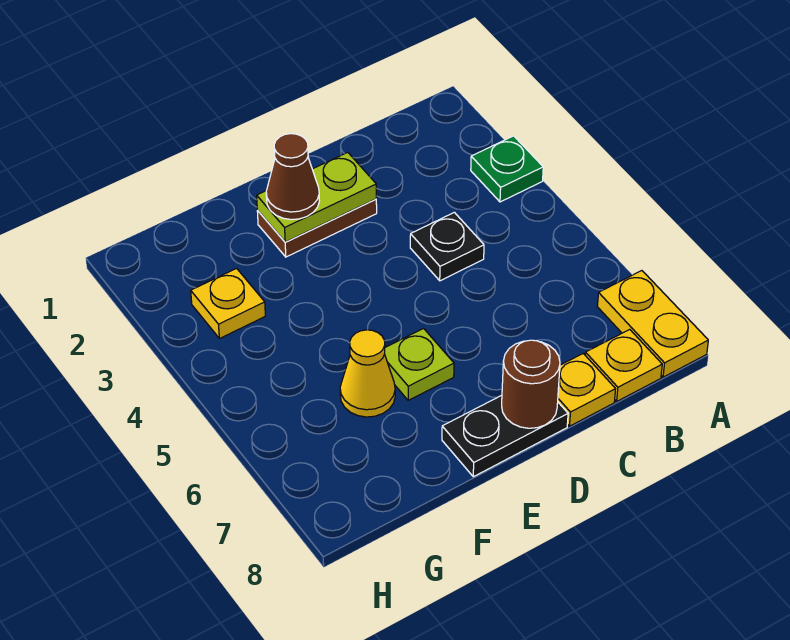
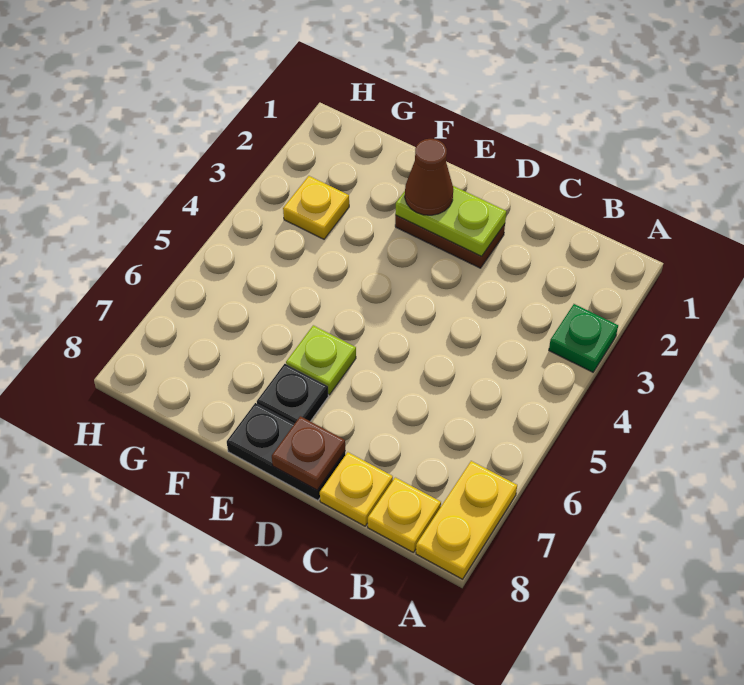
black 1x1 plate [410,212,484,281] -> black 1x1 plate moved to [257,364,328,424]
brown 1x1 round brick [502,340,560,428] -> brown 1x1 plate [272,416,345,490]
yellow 1x1 cone [340,330,395,417] -> none

